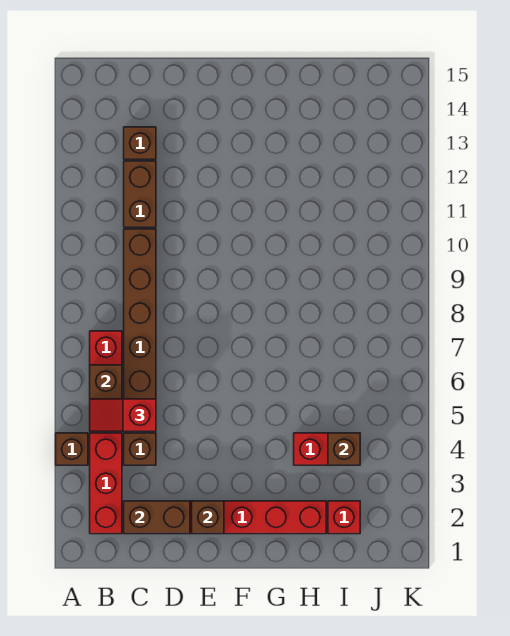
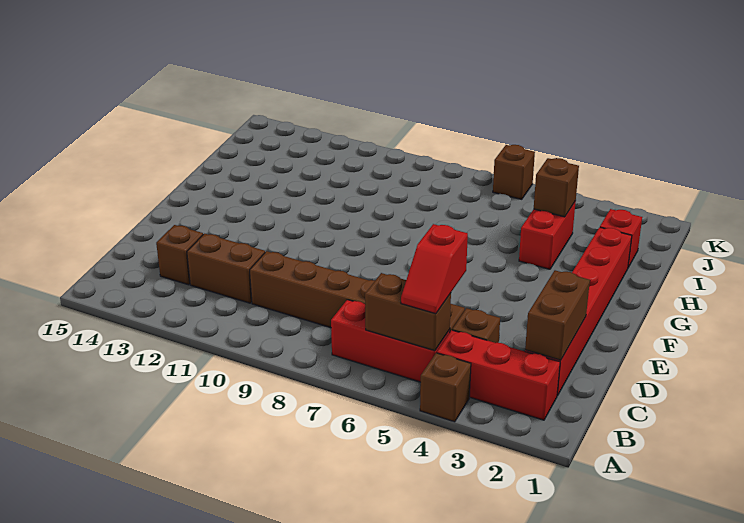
brown 1x1 brick [192,501,224,534] -> brown 1x1 brick moved to [493,145,535,199]

